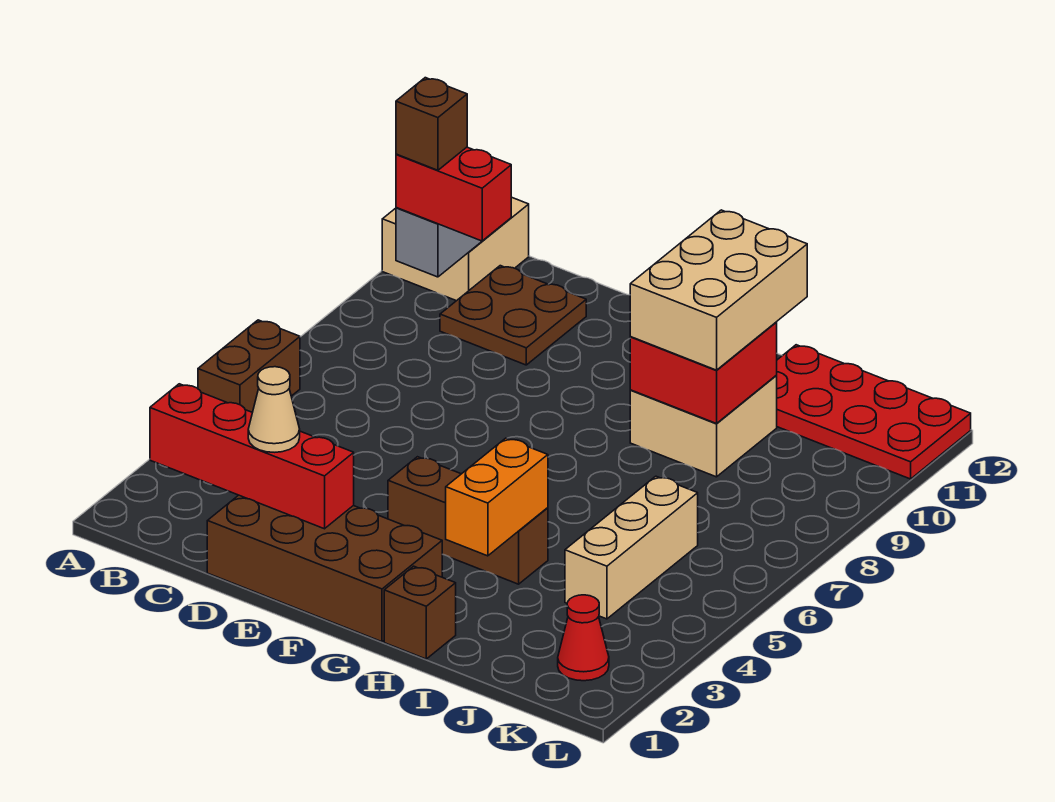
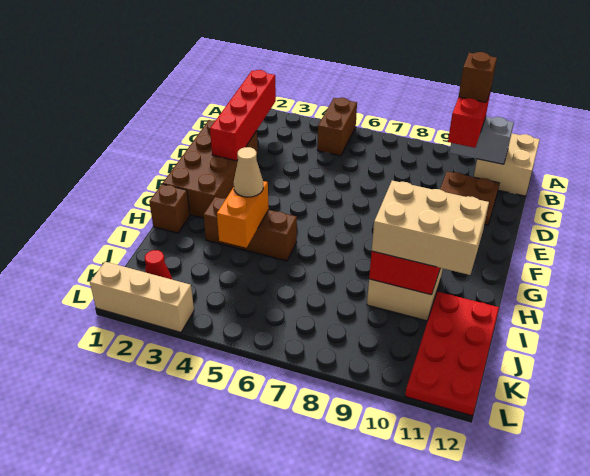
brown 1x2 brick [198,320,300,412] -> brown 1x2 brick turned to [317,98,357,156]
tan 1x1 cone [248,367,300,452] -> tan 1x1 cone moved to [234,147,263,197]
brown 1x3 brick [388,457,548,584] -> brown 1x3 brick turned to [204,197,297,261]
orange 1x2 brick [446,438,548,556] -> orange 1x2 brick turned to [217,181,269,248]
tan 1x3 brick [565,476,698,619] -> tan 1x3 brick moved to [90,262,194,332]

